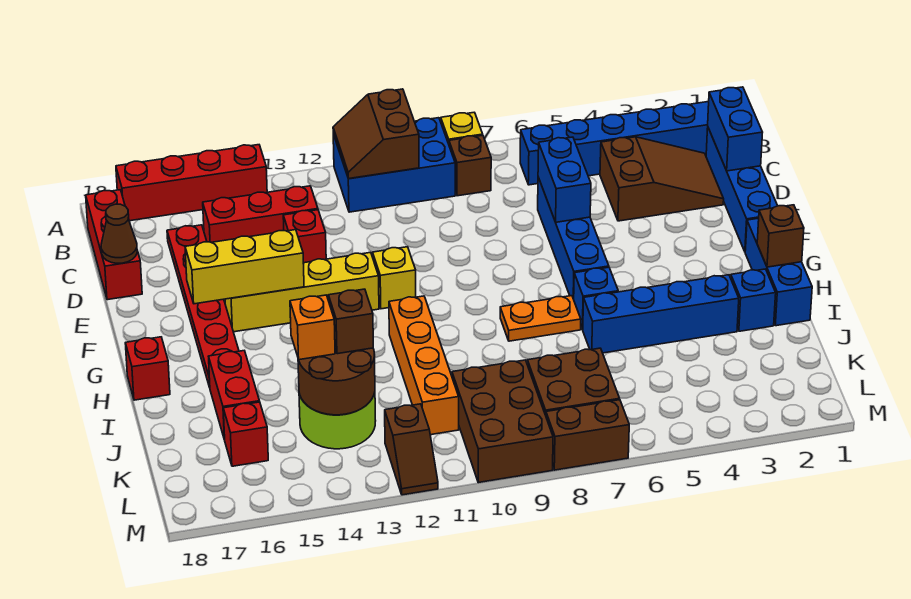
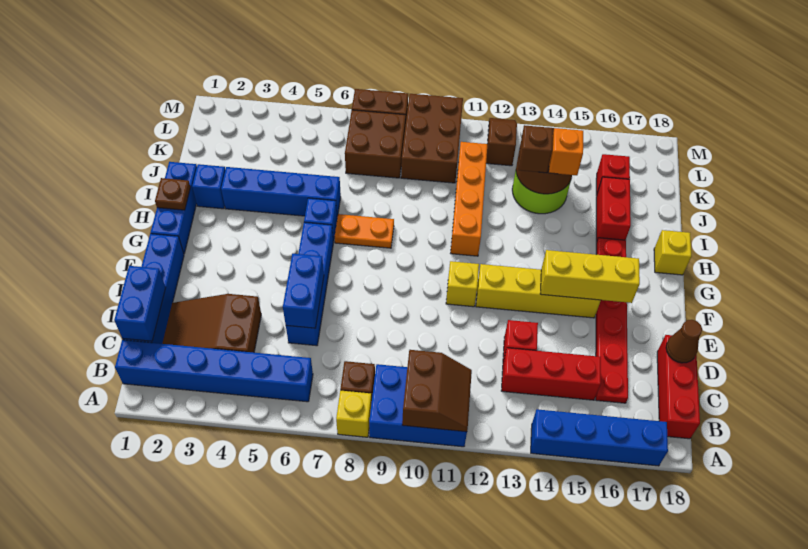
red 1x4 brick [116,145,267,221] -> blue 1x4 brick [531,409,668,466]
brown 1x1 brick [757,205,804,267] -> brown 1x1 plate [155,178,190,210]
red 1x1 brick [125,337,170,400] -> yellow 1x1 brick [654,230,691,275]

